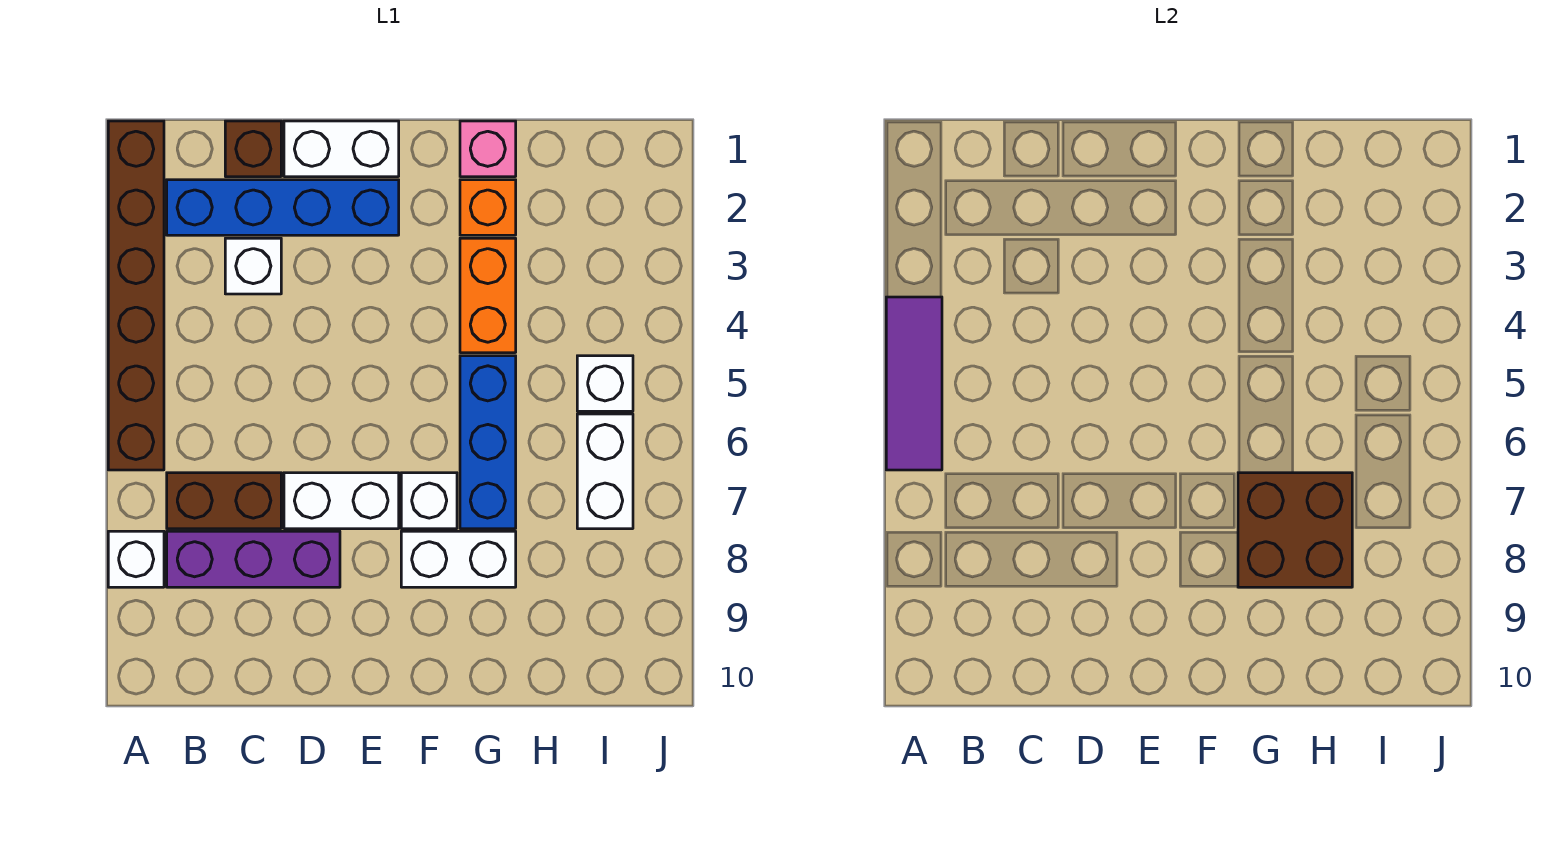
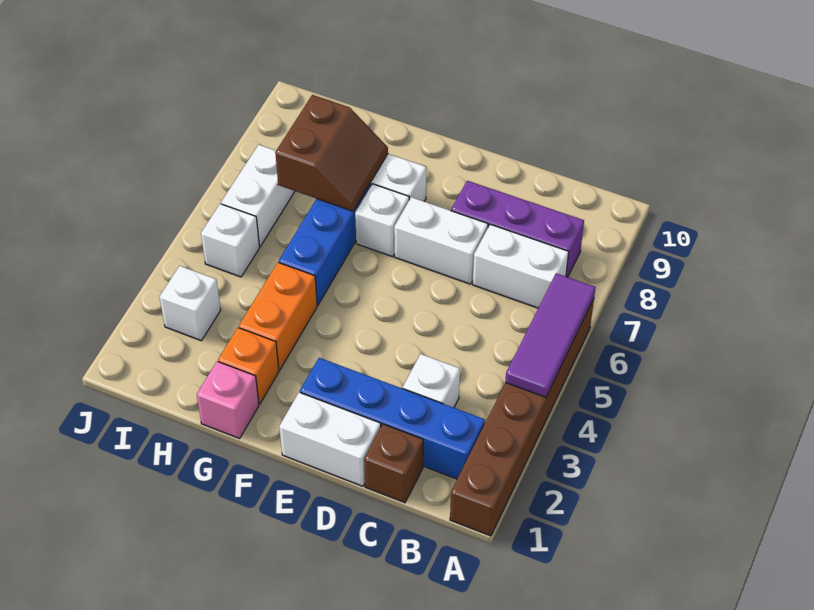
white 1x1 brick [108,531,164,587] -> white 1x1 brick moved to [160,266,221,340]
brown 1x2 brick [167,473,281,529] -> white 1x2 brick [473,224,569,308]
brown 2x2 brick [1238,473,1352,587] -> brown 2x2 slope [275,95,388,211]

